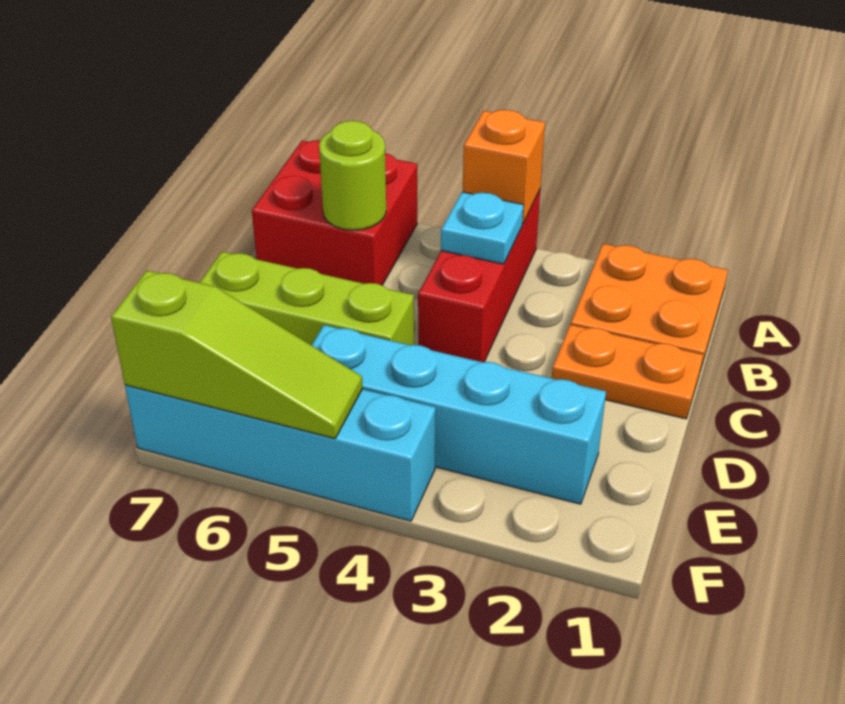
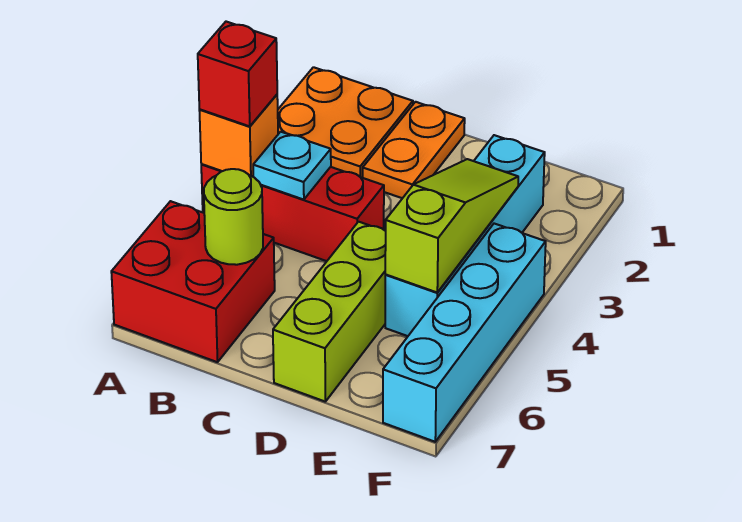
none -> red 1x1 brick [198,22,277,126]
lime 1x3 slope [111,270,363,439] -> lime 1x3 slope moved to [385,159,518,292]

